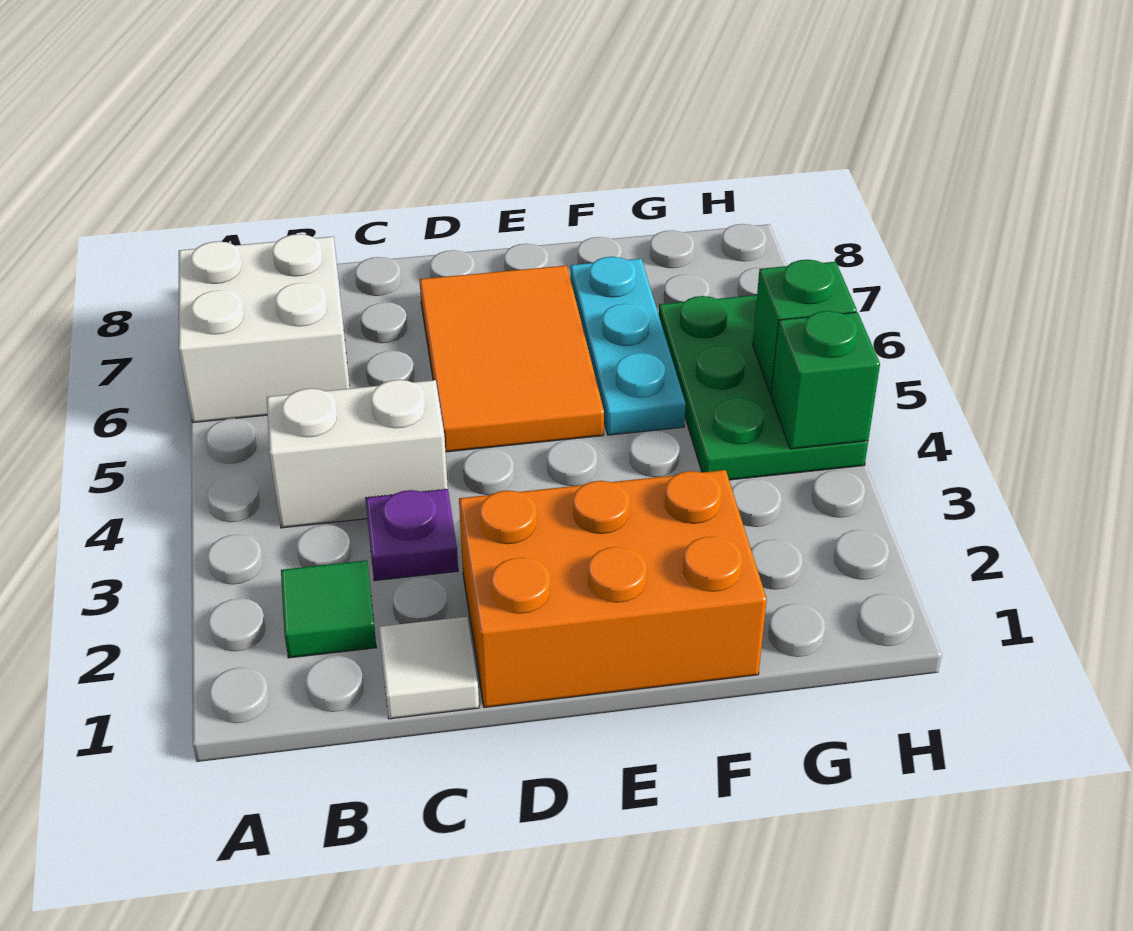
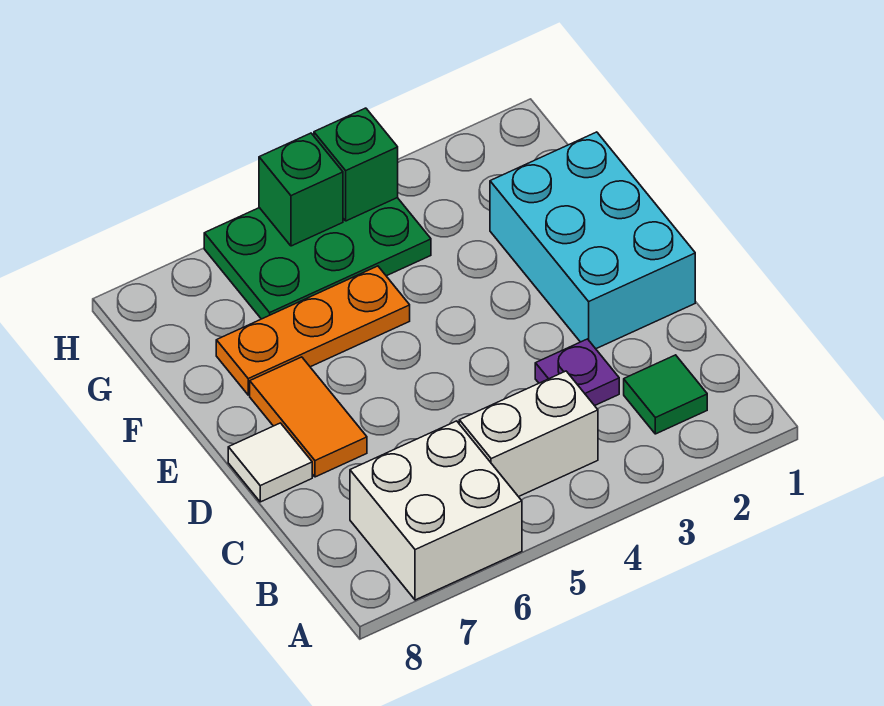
white 1x2 brick [267,380,448,528] -> white 1x2 brick turned to [459,371,598,497]
white 1x1 tile [379,617,479,719] -> white 1x1 tile moved to [228,423,312,502]
orange 2x3 brick [459,470,767,708] -> cyan 2x3 brick [490,132,695,349]
orange 2x3 tile [420,265,604,452] -> orange 1x2 tile [250,357,367,477]
cyan 1x3 plate [570,257,686,435] -> orange 1x3 plate [216,266,410,395]

